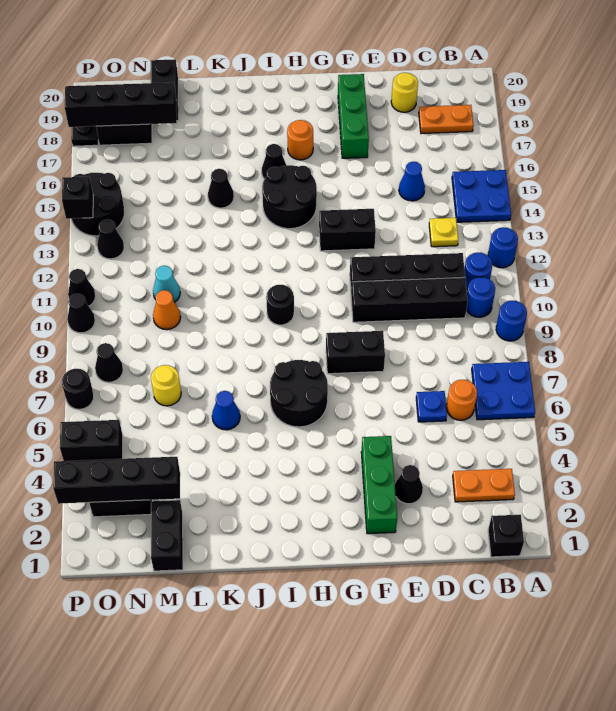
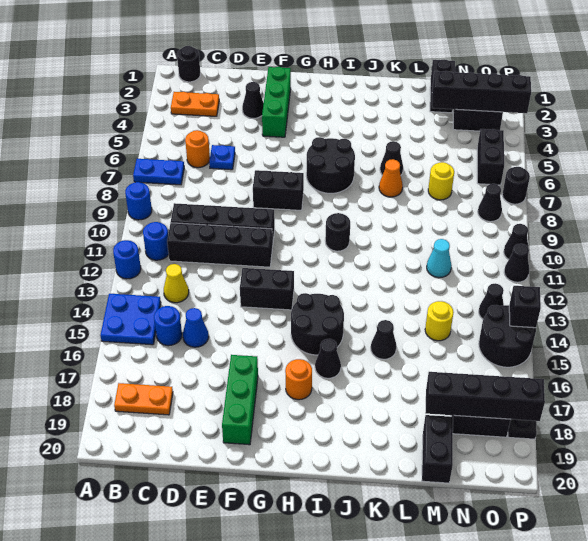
blue 2x2 plate [472,362,535,420] -> blue 1x2 plate [133,159,184,185]
black 1x1 brick [488,515,524,557] -> black 1x1 round brick [177,46,200,82]
blue 1x1 round brick [466,277,495,317] -> blue 1x1 round brick moved to [154,306,182,346]
yellow 1x1 plate [429,218,458,247] -> yellow 1x1 cone [164,264,189,303]
yellow 1x1 round brick [391,73,418,112] -> yellow 1x1 round brick moved to [425,301,454,341]
blue 1x1 cone [212,391,240,430] -> black 1x1 cone [380,141,403,175]
orange 1x1 cone [153,290,181,330] -> orange 1x1 cone moved to [379,159,403,197]
black 1x2 brick [60,420,123,461] -> black 1x2 brick turned to [477,129,504,185]

